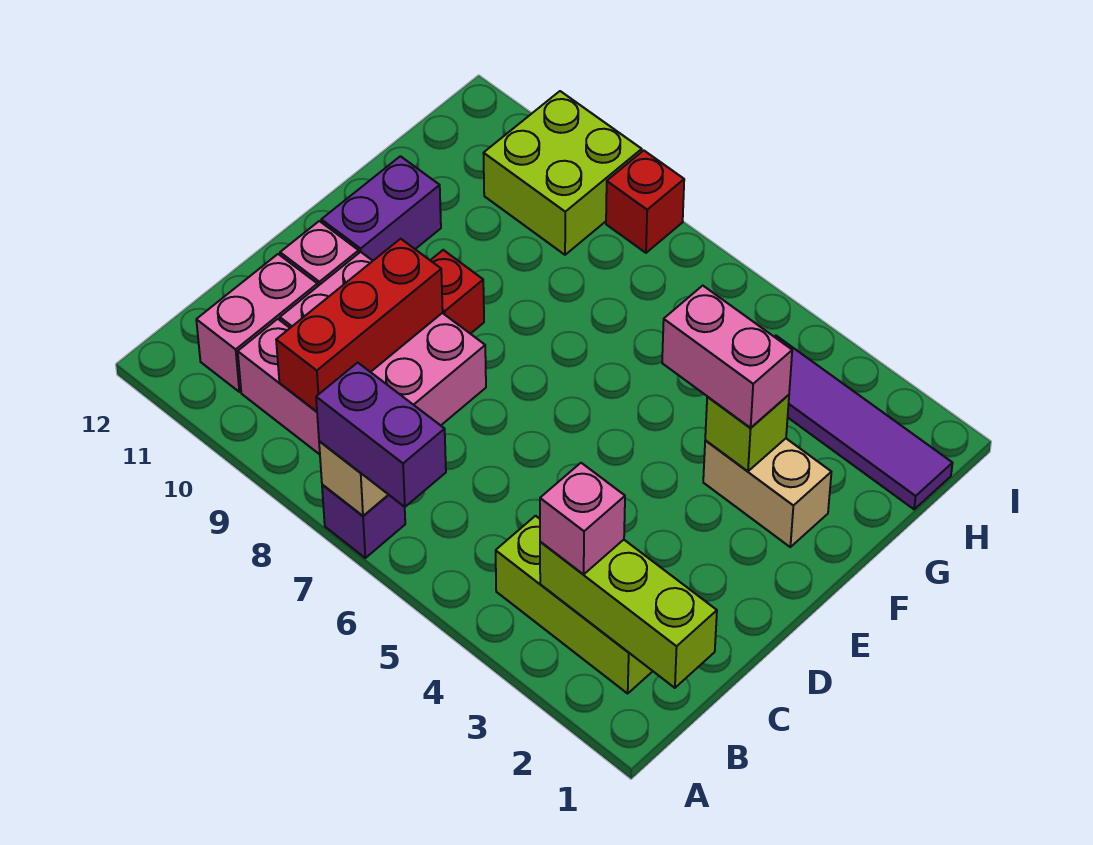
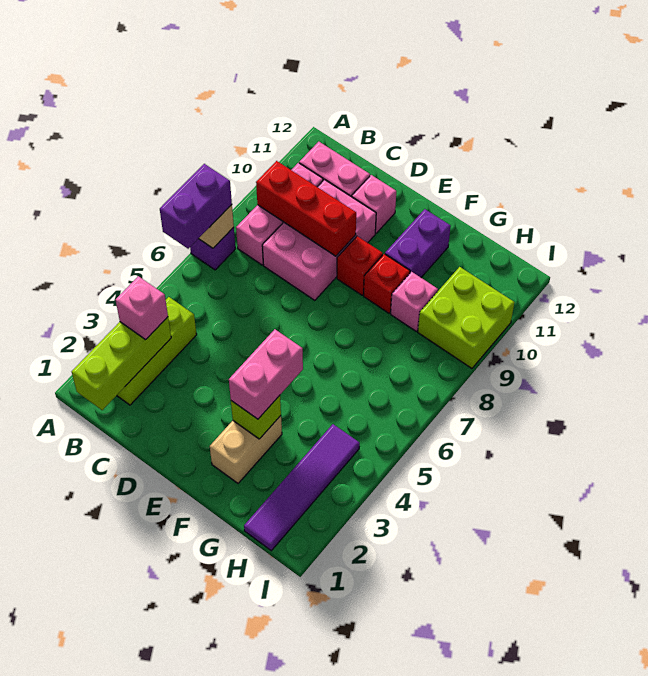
purple 1x2 brick [321,156,441,261] -> purple 1x2 brick turned to [385,209,451,277]
none -> pink 1x1 brick [391,272,438,332]
red 1x1 brick [606,150,684,253] -> red 1x1 brick moved to [364,254,410,313]

